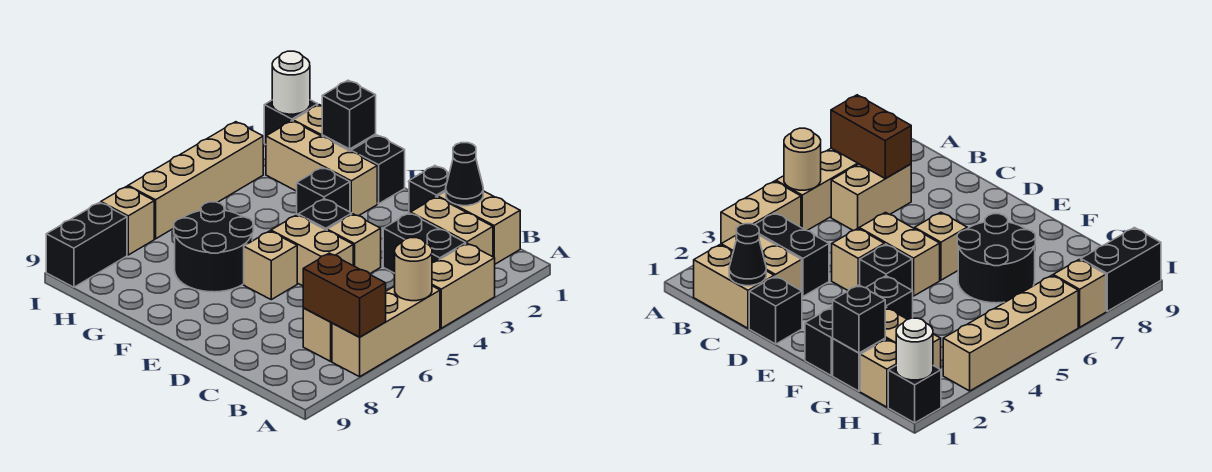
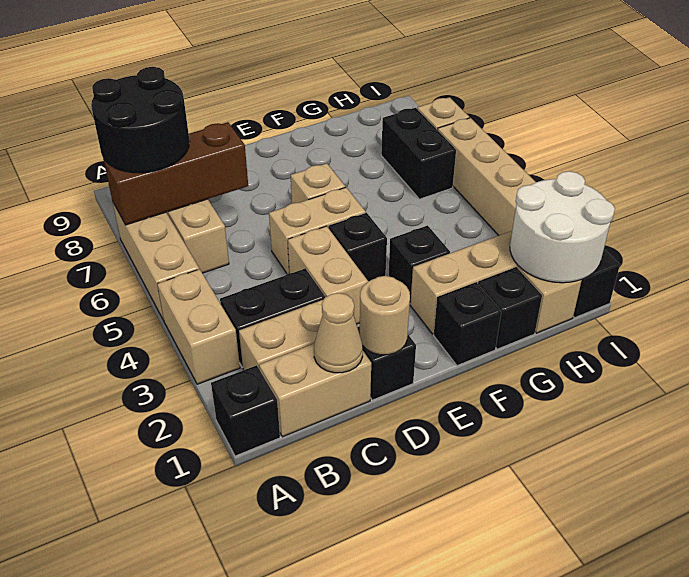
tan 1x1 round brick [395,238,432,301] -> tan 1x1 round brick moved to [360,276,410,355]
brown 1x2 brick [303,253,386,337] -> brown 1x3 brick [104,122,248,225]
black 1x1 cone [446,143,483,206] -> tan 1x1 cone [314,293,363,373]
tan 1x1 brick [327,214,381,274] -> tan 1x2 brick [288,226,368,324]
black 2x2 round brick [174,202,253,292] -> black 2x2 round brick moved to [91,67,190,173]
black 1x1 brick [322,80,376,149] -> black 1x1 brick moved to [211,365,280,456]
white 1x1 round brick [272,51,310,114] -> white 2x2 round brick [510,171,615,283]
black 1x2 brick [46,202,127,287] -> black 1x2 brick moved to [381,108,456,199]

